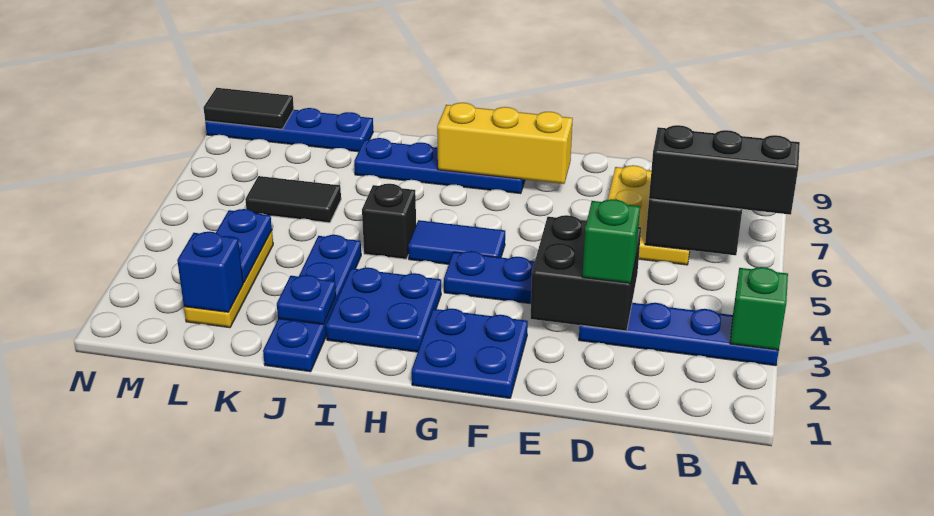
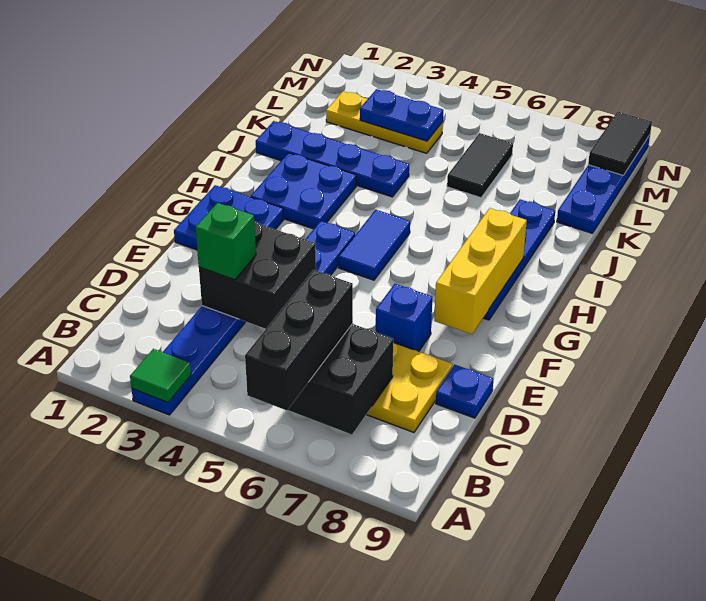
green 1x1 brick [730,267,788,350] -> green 1x1 tile [130,349,191,402]
black 1x1 brick [362,184,416,259] -> none
blue 1x1 plate [277,275,336,325] -> blue 1x1 plate moved to [436,365,493,418]
blue 1x1 brick [177,232,243,312] -> blue 1x1 brick moved to [376,284,432,352]

